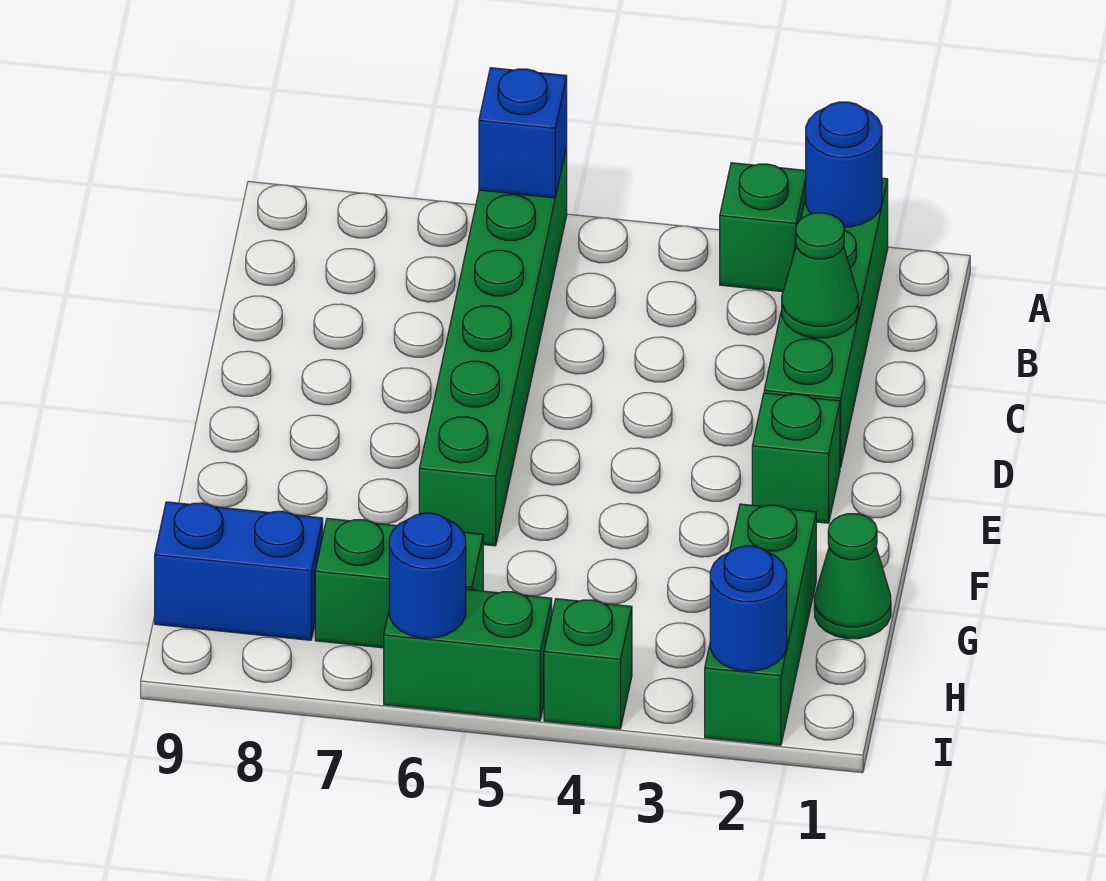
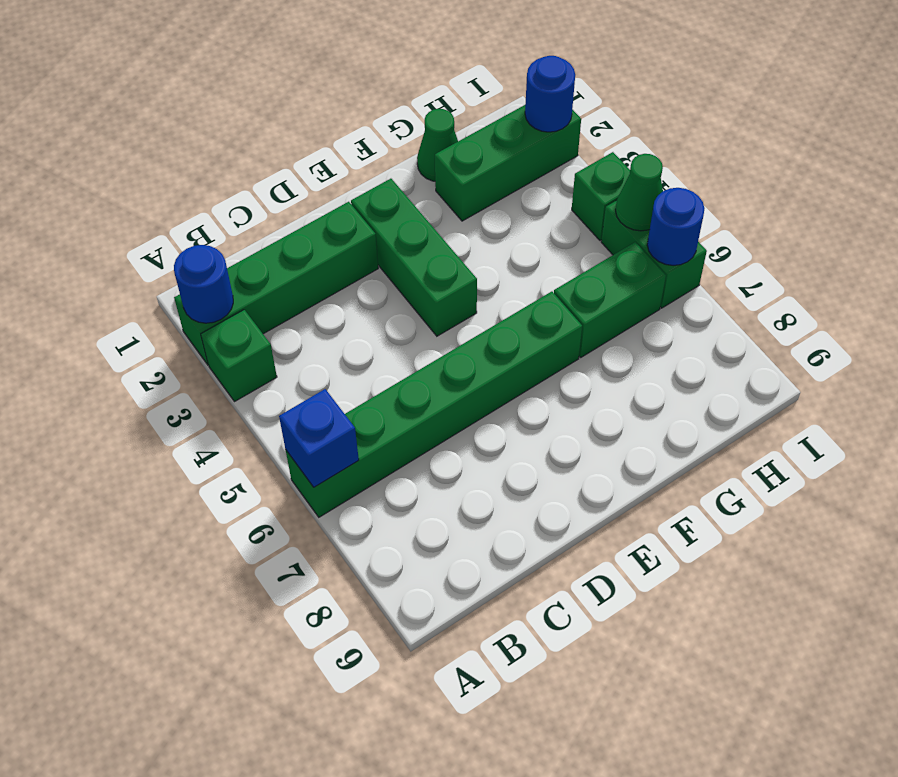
green 1x1 cone [782,213,858,338] -> green 1x1 cone moved to [616,154,663,231]
green 1x1 brick [752,393,840,523] -> green 1x3 brick [351,179,477,336]
green 1x2 brick [315,518,483,648] -> green 1x2 brick turned to [554,242,666,357]
blue 1x2 brick [155,502,323,640] -> none

